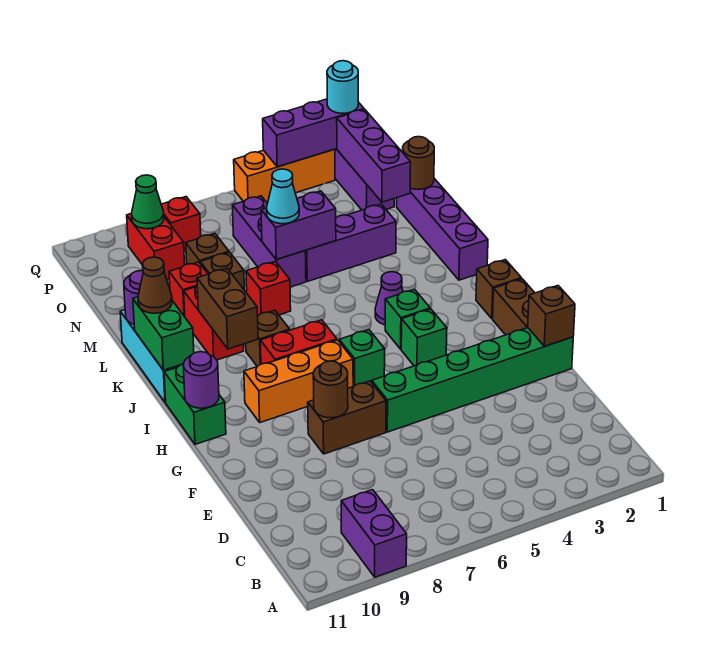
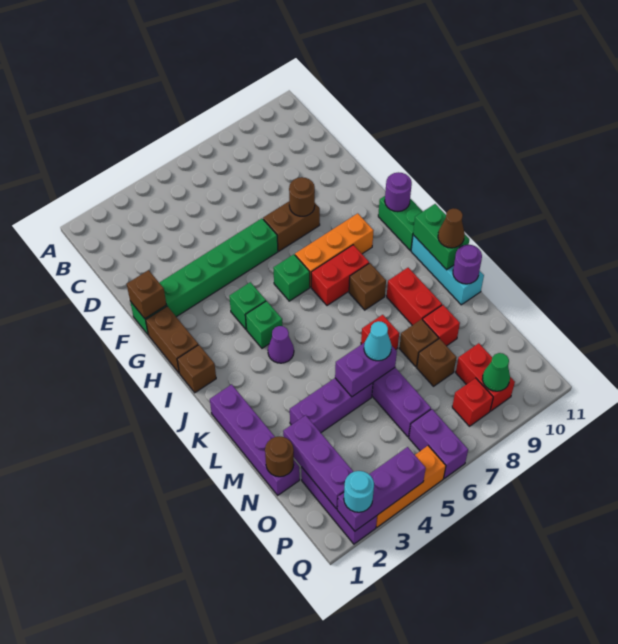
purple 1x2 brick [341,490,407,577] -> purple 1x2 brick moved to [409,409,468,478]
brown 1x2 brick [197,268,258,349] -> none

